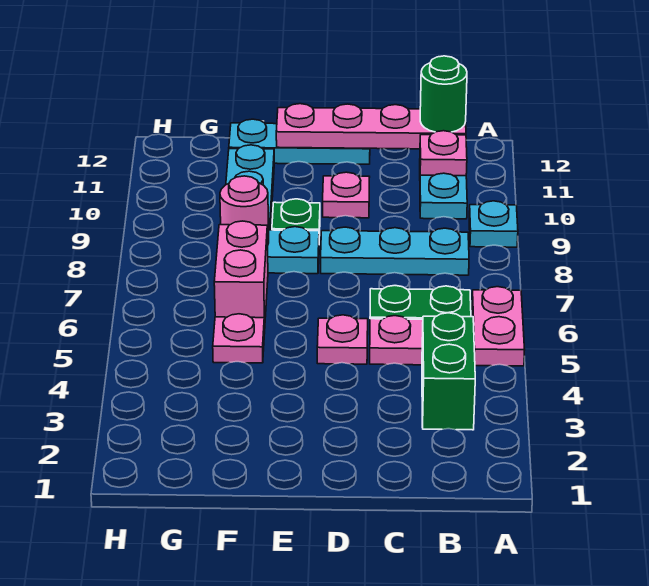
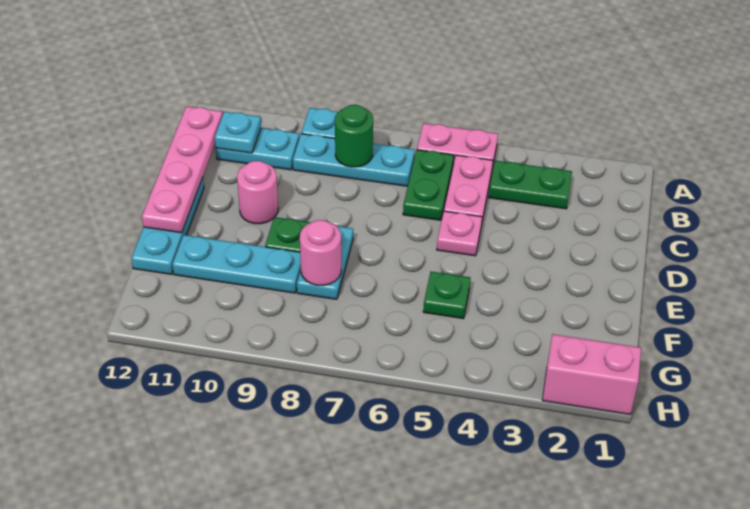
green 1x2 brick [422,313,475,430] -> green 1x2 plate [489,161,572,209]
cyan 1x3 plate [321,227,469,275] -> cyan 1x3 plate turned to [293,134,415,186]
pink 1x1 plate [420,131,467,176] -> cyan 1x1 plate [215,112,261,153]
green 1x1 round brick [420,56,467,132] -> green 1x1 round brick moved to [335,105,373,167]
pink 1x1 plate [323,172,369,218] -> pink 1x1 round brick [237,161,278,224]
pink 1x1 plate [213,314,265,363] -> green 1x1 plate [423,272,470,319]
pink 1x2 brick [214,221,268,332] -> pink 1x2 brick moved to [542,334,641,414]

